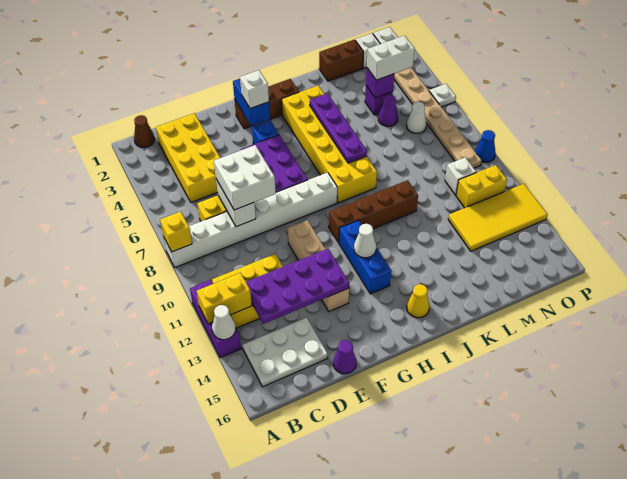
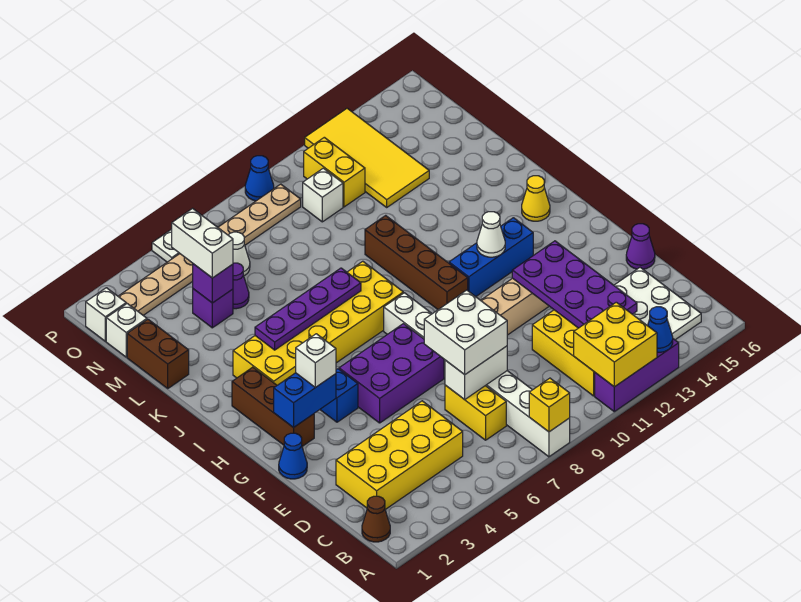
yellow 1x2 brick [197,273,252,324] -> yellow 2x2 brick [574,302,657,387]
white 1x1 cone [212,305,236,340] -> blue 1x1 cone [648,307,673,352]
none -> blue 1x1 cone [279,433,307,479]

